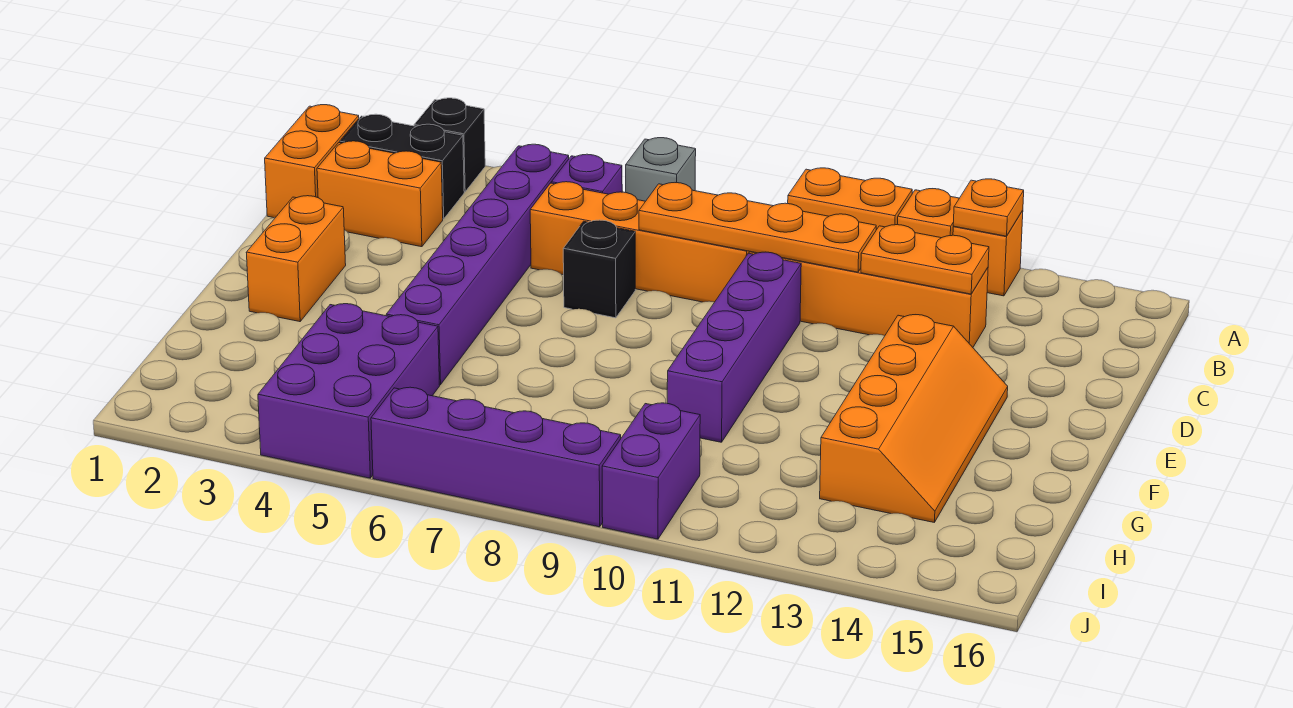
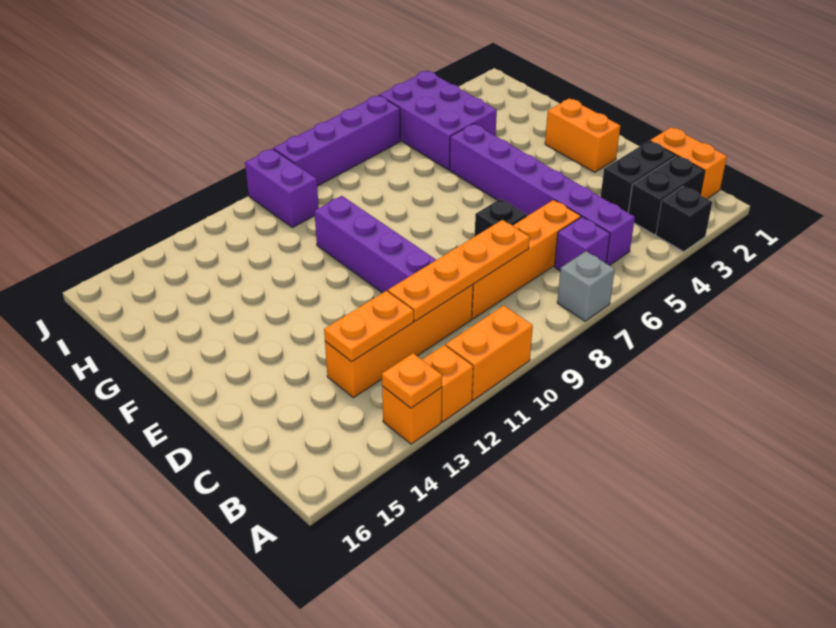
orange 1x2 brick [317,141,443,247] -> black 1x2 brick [601,141,676,212]
orange 2x4 slope [820,315,1008,522] -> none

